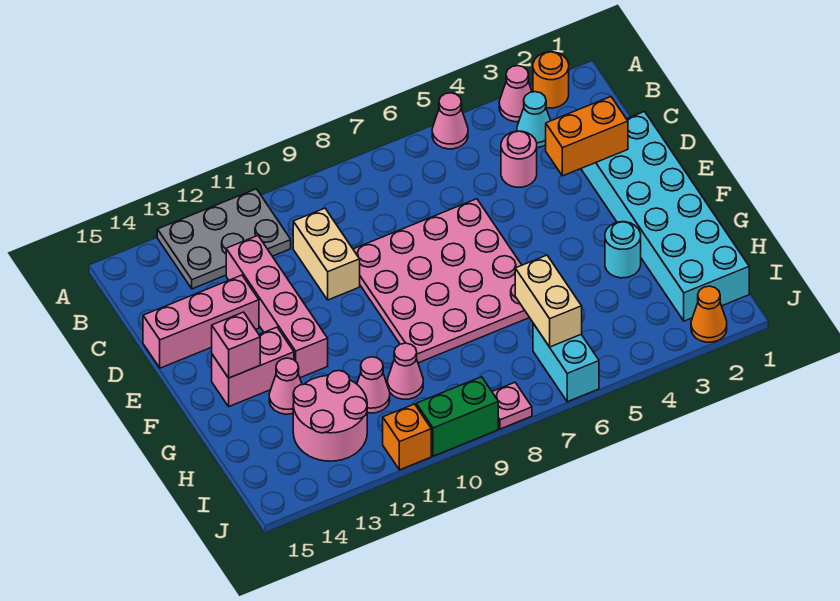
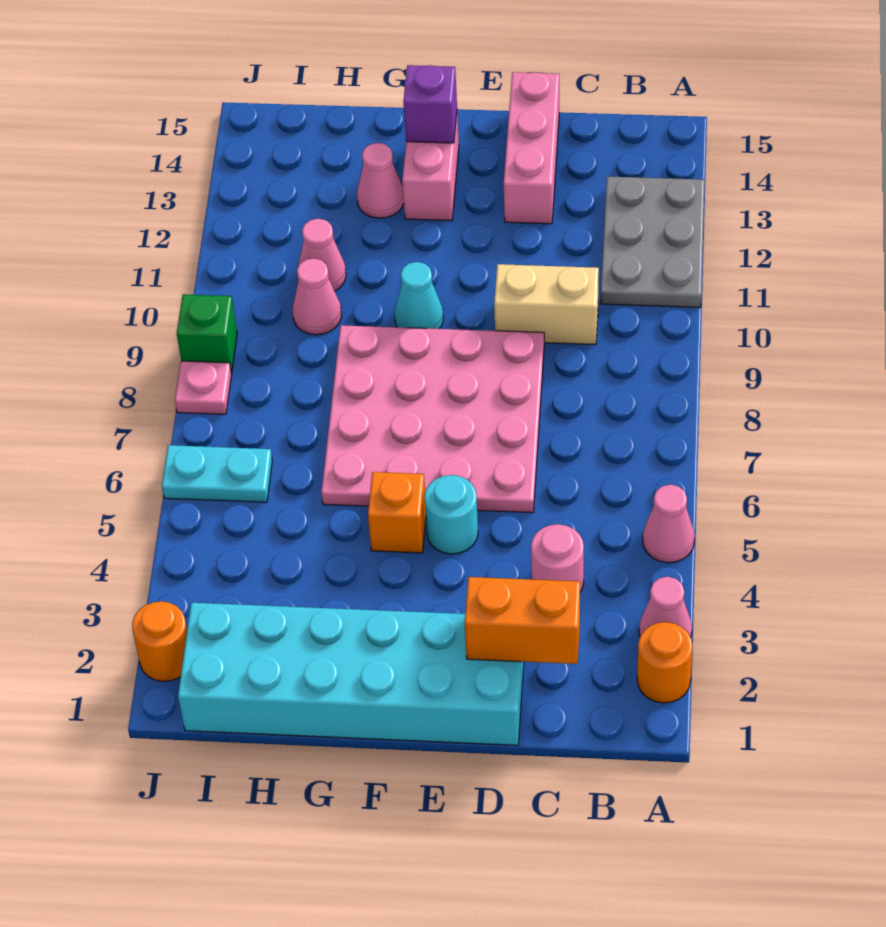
cyan 1x1 cone [517,92,551,148] -> cyan 1x1 cone moved to [394,262,443,329]
pink 1x4 brick [226,236,328,378] -> none
orange 1x2 brick [546,96,628,176] -> orange 1x2 brick turned to [465,577,580,664]
pink 1x1 brick [212,312,260,378] -> purple 1x1 brick [403,65,457,143]
cyan 1x1 round brick [605,222,641,278] -> cyan 1x1 round brick moved to [425,475,478,554]
tan 1x2 brick [515,255,582,347] -> none
pink 2x2 round brick [293,371,367,461] -> none
cyan 1x2 brick [533,323,599,402] -> cyan 1x2 plate [162,445,272,502]
orange 1x1 cone [691,286,727,342] -> orange 1x1 round brick [132,601,187,681]
green 1x2 brick [416,377,498,456] -> green 1x1 brick [177,294,237,373]
orange 1x1 brick [383,404,431,470] -> orange 1x1 brick moved to [368,472,426,553]

